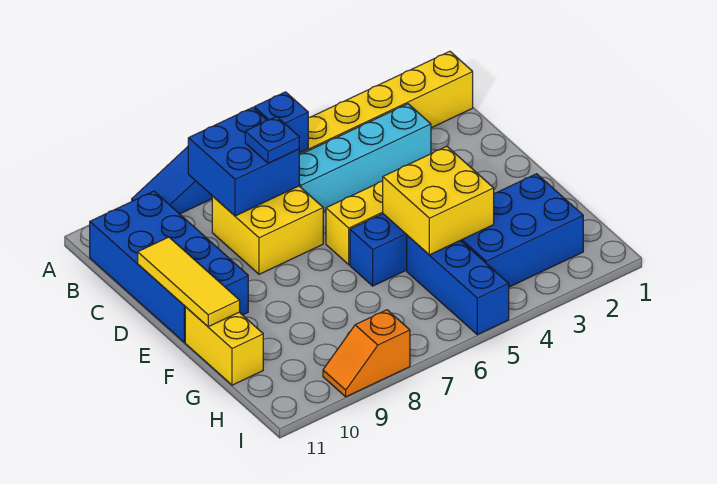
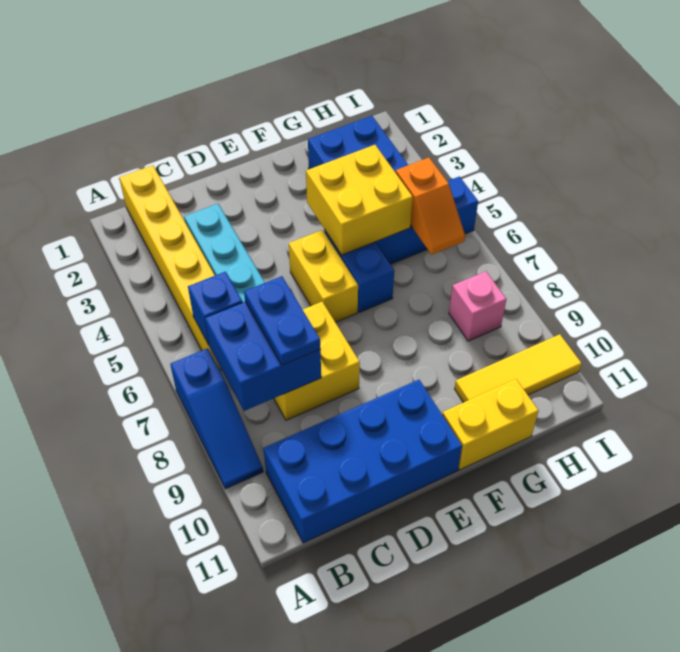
blue 1x1 plate [245,117,299,163] -> blue 1x2 plate [244,276,321,365]
yellow 1x3 tile [138,237,240,327] -> yellow 1x3 tile moved to [455,334,582,402]
none -> pink 1x1 brick [449,271,506,341]
orange 1x2 slope [323,310,410,397] -> orange 1x2 slope moved to [396,158,465,254]

